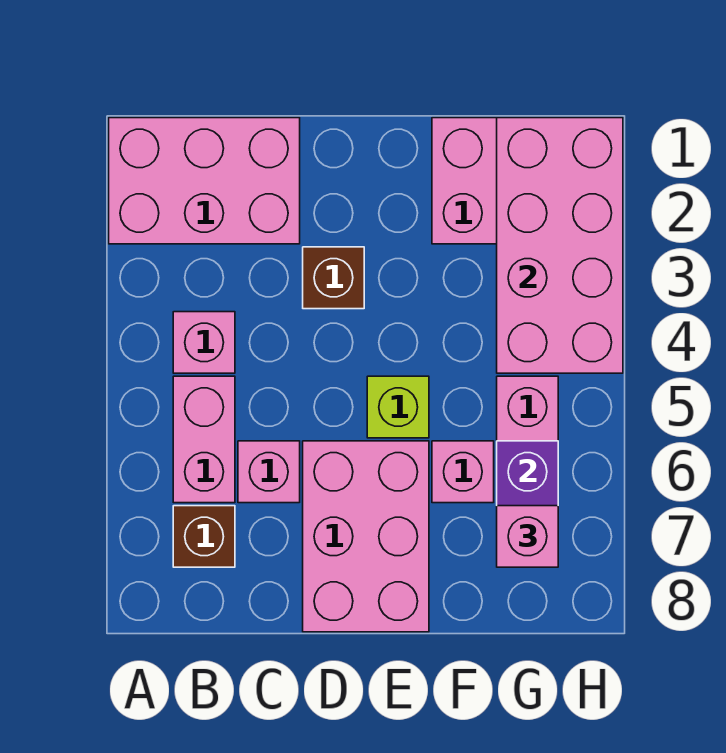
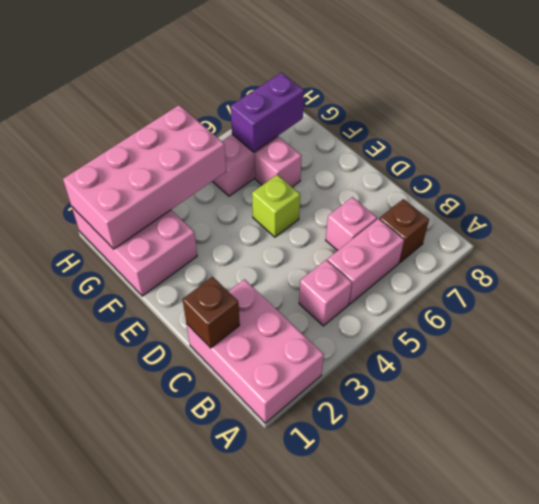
brown 1x1 brick [303,247,364,309] -> brown 1x1 brick moved to [182,277,240,348]
pink 2x3 brick [303,441,429,632] -> none
pink 1x1 brick [497,506,558,567] -> none

